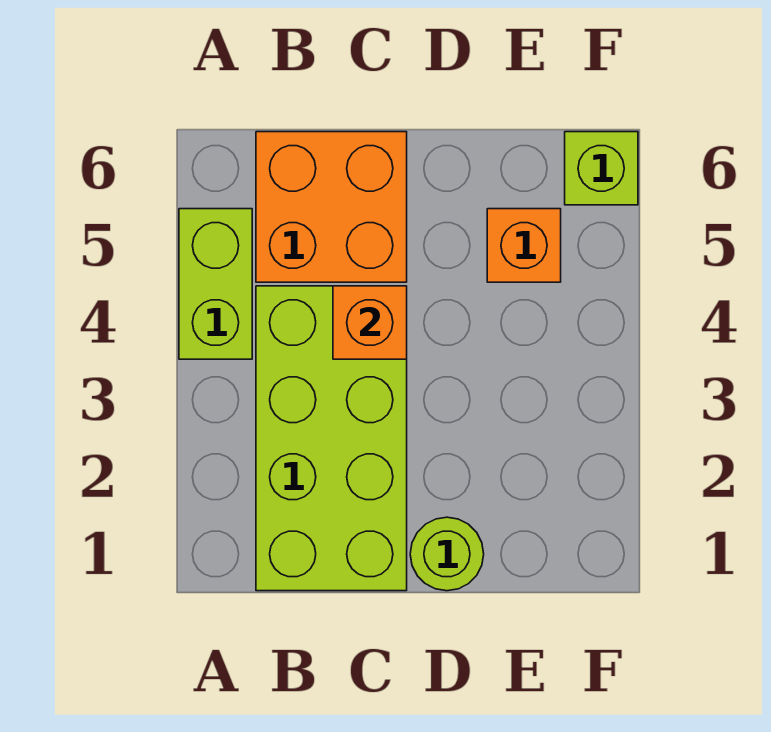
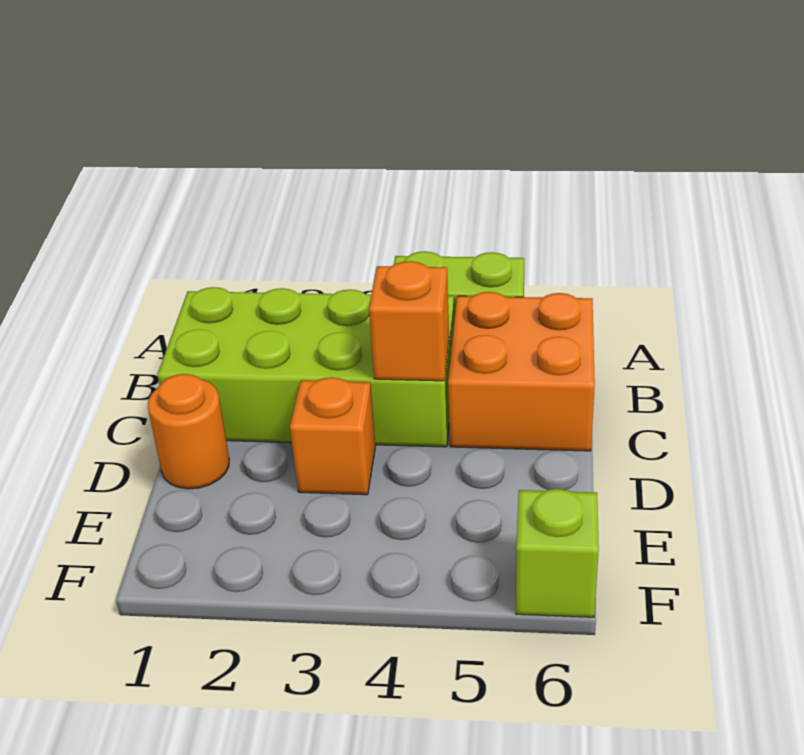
lime 1x1 round brick [410,517,484,591] -> orange 1x1 round brick [148,374,229,489]
orange 1x1 brick [487,209,561,282] -> orange 1x1 brick moved to [290,377,375,495]

